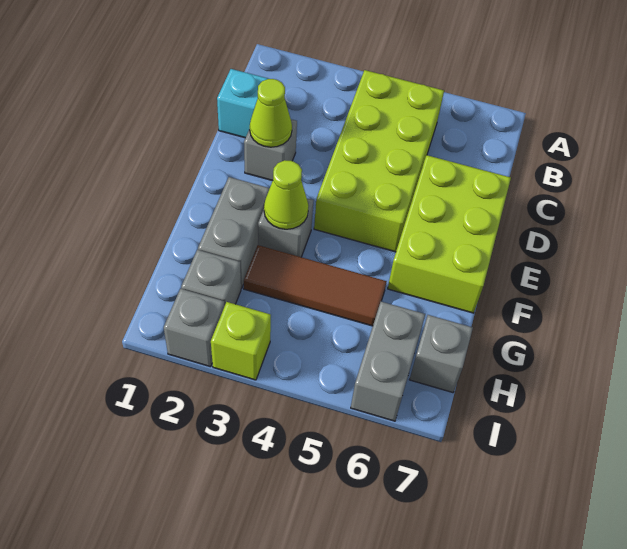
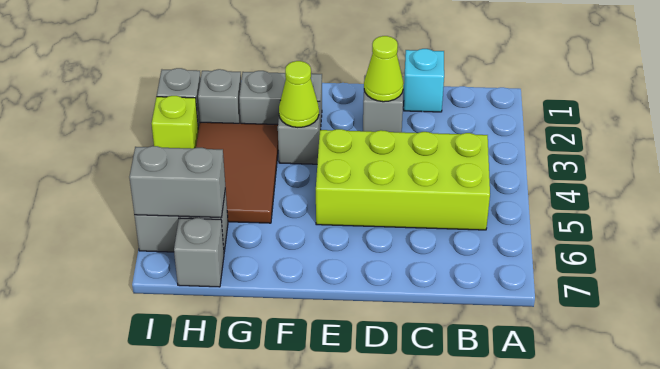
lime 2x3 brick [388,155,511,313] -> none
brown 1x3 tile [244,245,387,326] -> brown 2x3 tile [196,122,278,223]
none -> grey 1x2 brick [129,146,225,218]

